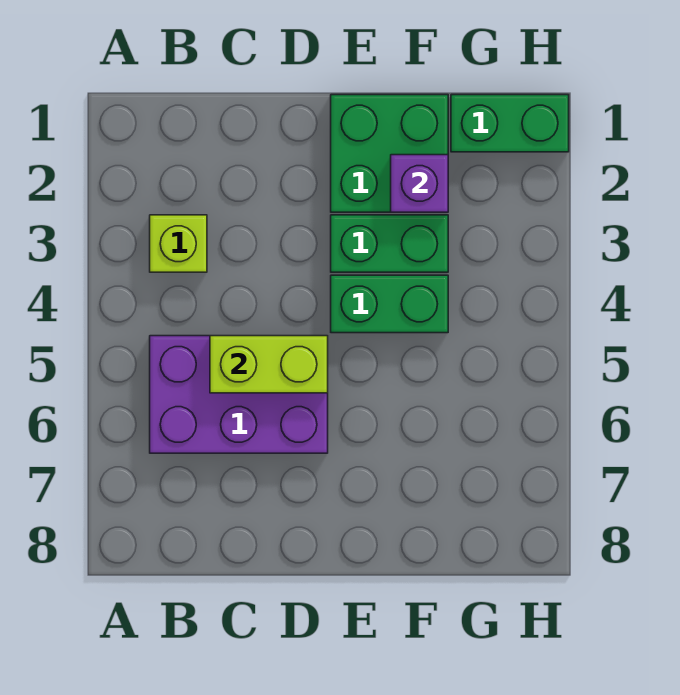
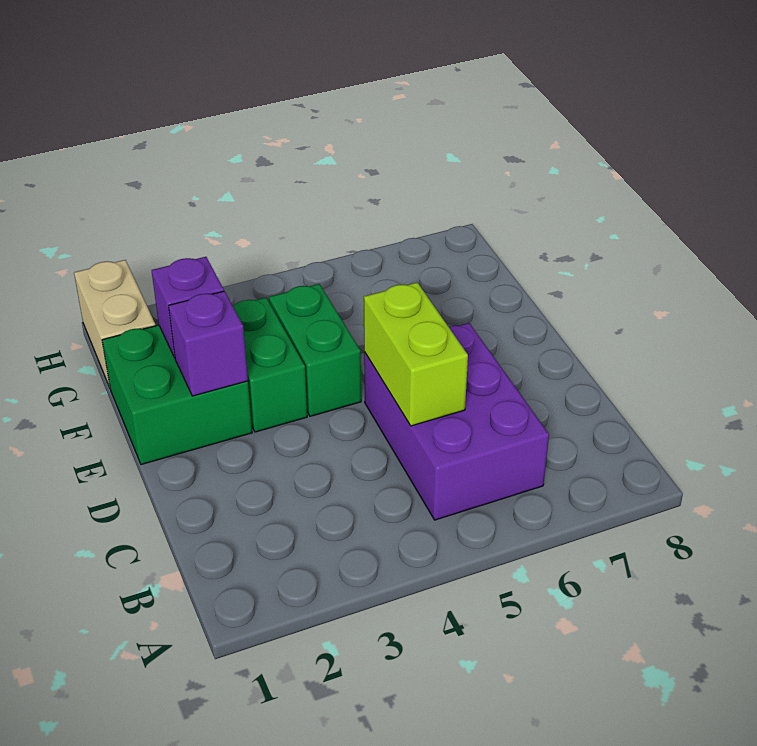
lime 1x1 brick [150,215,207,272] -> none
none -> purple 1x1 brick [169,291,248,396]
green 1x2 brick [451,95,569,152] -> tan 1x2 brick [74,260,156,387]

